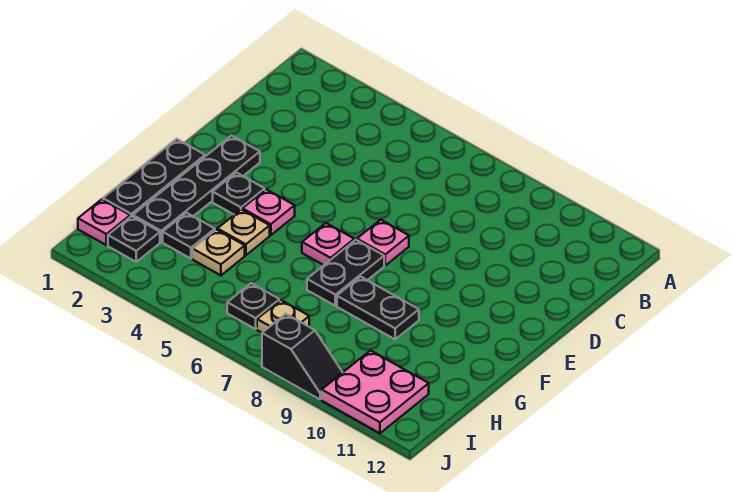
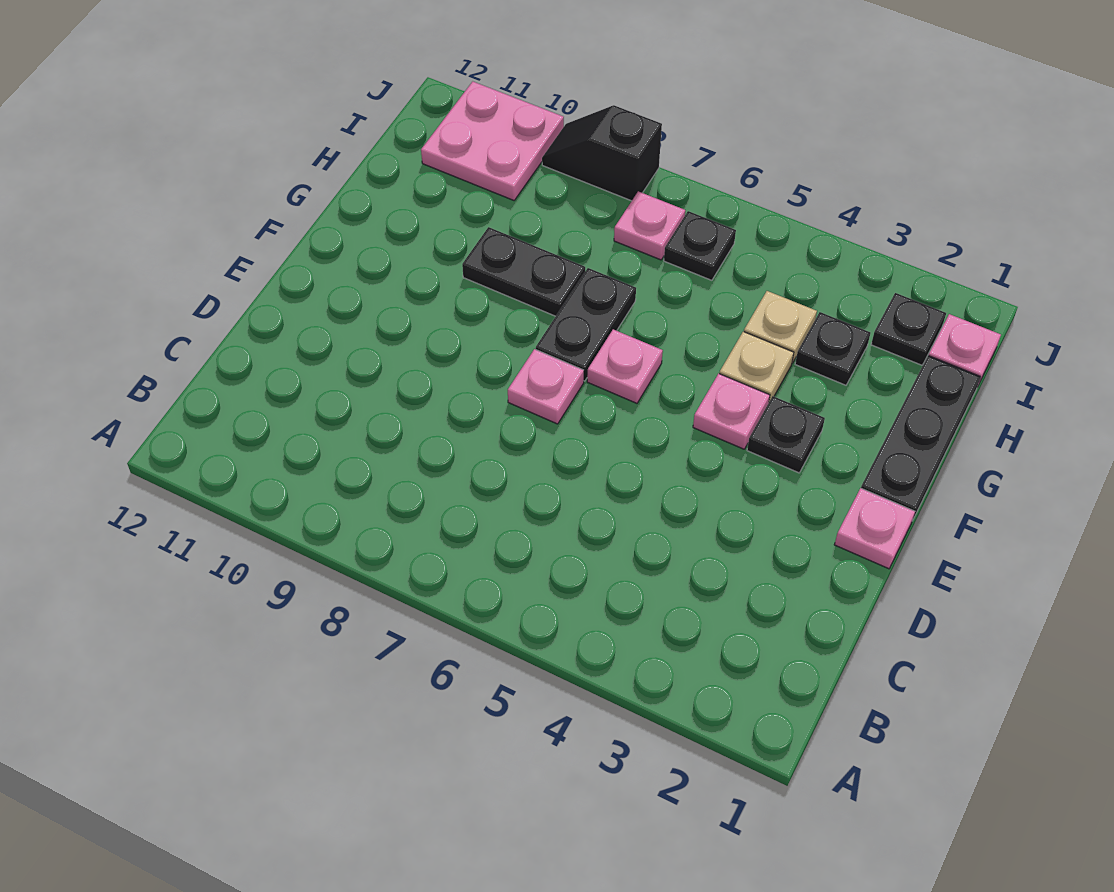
none -> pink 1x1 plate [834,488,915,569]
black 1x4 plate [133,136,260,242] -> none
tan 1x1 plate [257,300,309,333] -> pink 1x1 plate [614,191,685,260]

